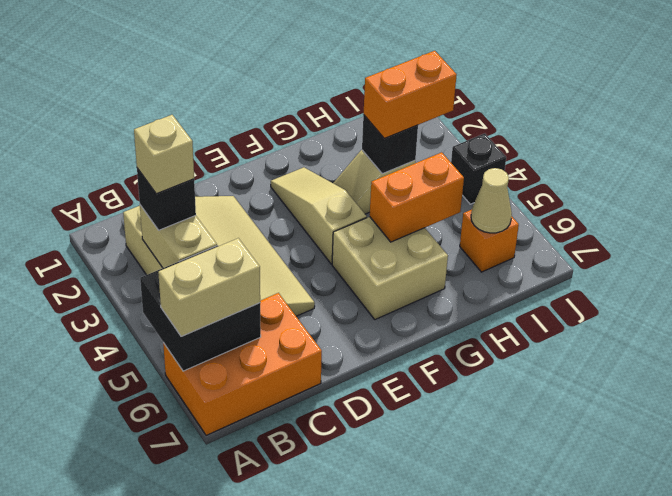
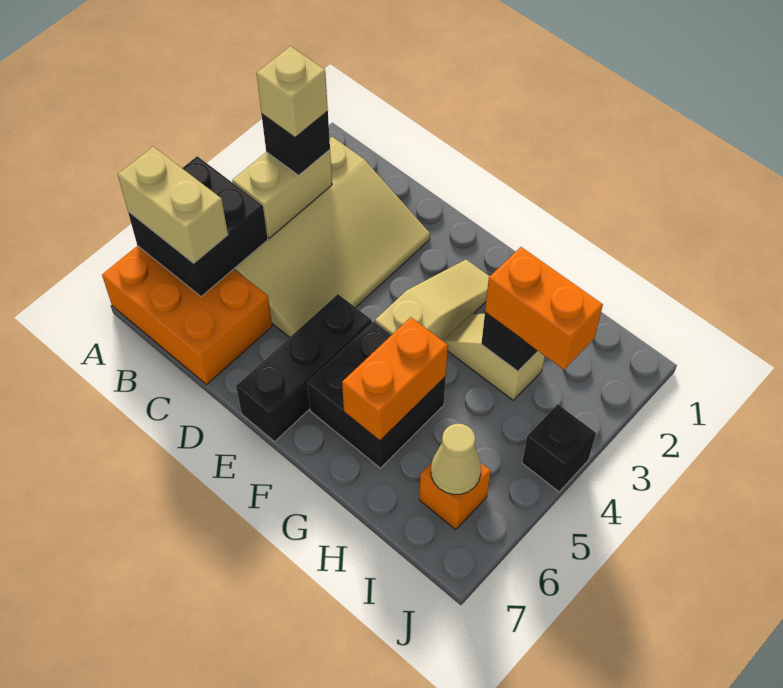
none -> black 1x3 brick [236,294,372,442]
tan 2x2 brick [332,217,448,320] -> black 2x2 brick [307,321,446,468]
orange 1x2 brick [370,152,464,242] -> orange 1x2 brick turned to [342,317,448,441]

